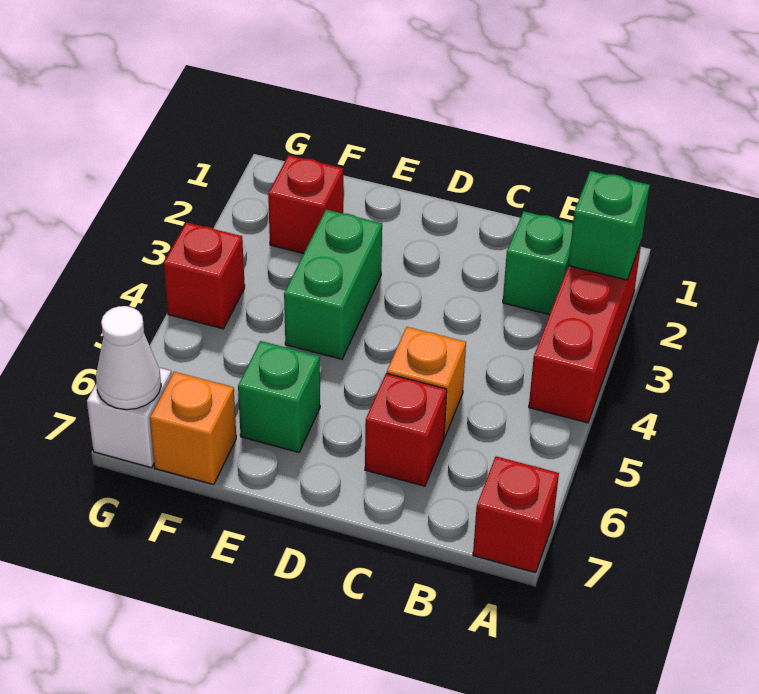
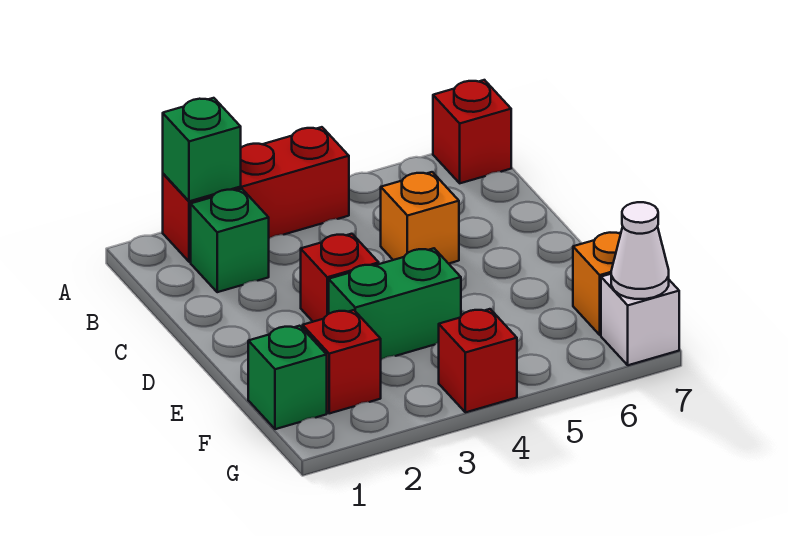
red 1x1 brick [365,373,447,486] -> red 1x1 brick moved to [301,234,379,322]
green 1x1 brick [238,341,320,452] -> green 1x1 brick moved to [248,326,327,429]

